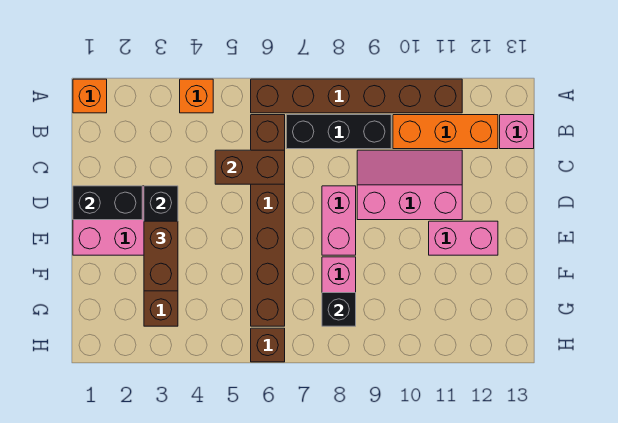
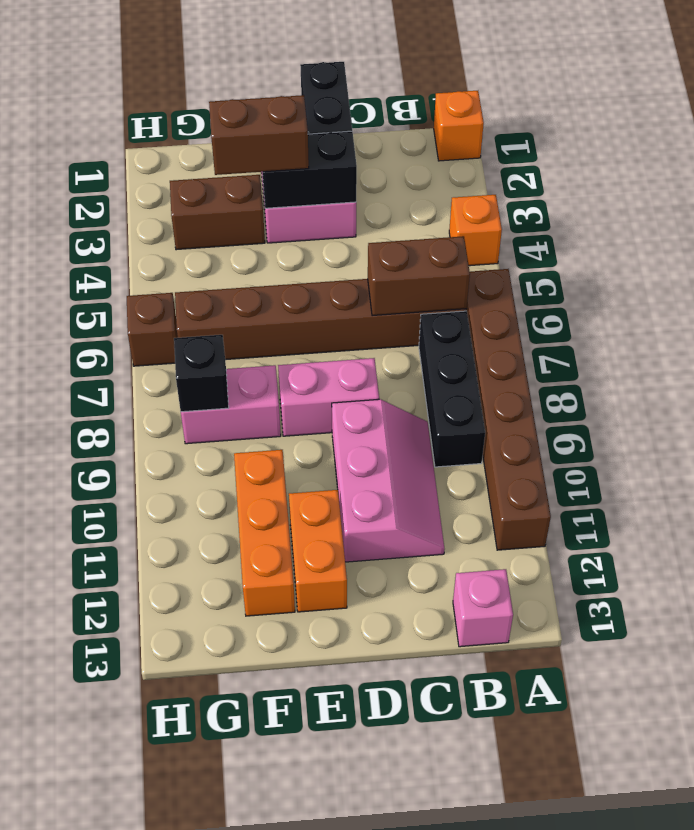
orange 1x3 brick [393,115,498,149] -> orange 1x3 brick moved to [234,450,295,616]
brown 1x2 brick [215,150,285,184] -> brown 1x2 brick turned to [368,236,470,316]
pink 1x2 brick [429,221,498,255] -> orange 1x2 brick [289,490,347,612]

